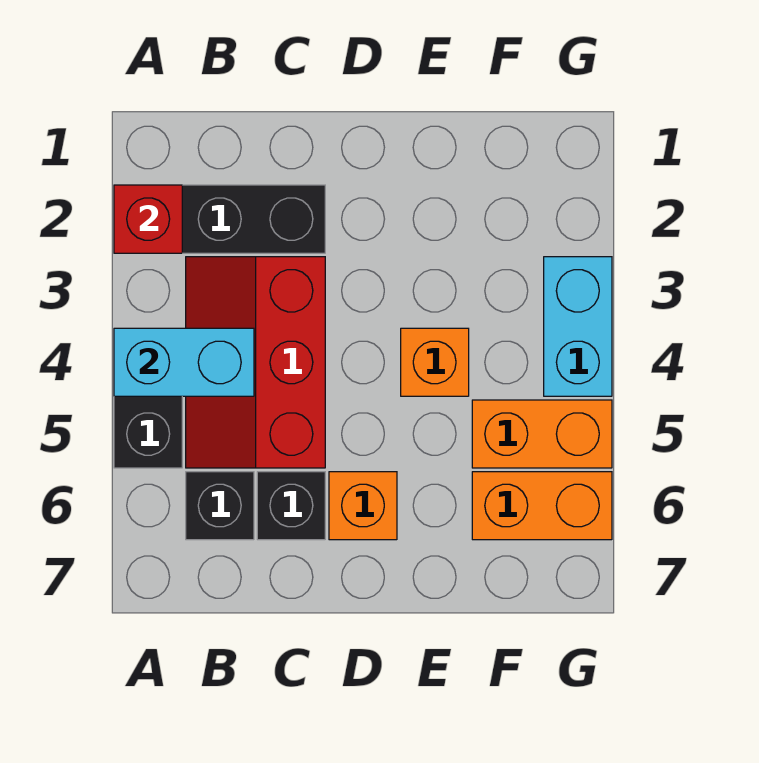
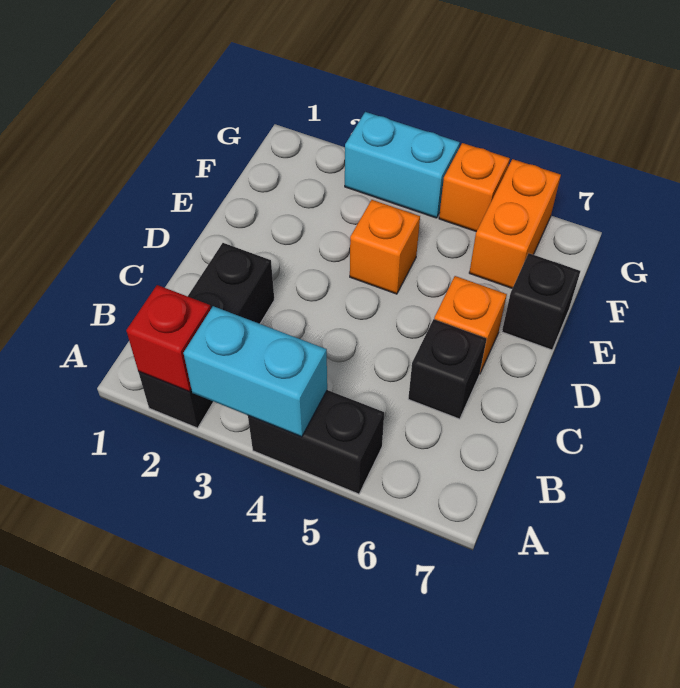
cyan 1x2 brick [114,328,254,396] -> cyan 1x2 brick turned to [184,306,327,437]
red 2x3 slope [186,257,325,468] -> none
black 1x1 brick [186,472,254,540] -> black 1x1 brick moved to [502,253,580,350]
orange 1x2 brick [472,400,612,468] -> orange 1x1 brick [439,143,510,232]

